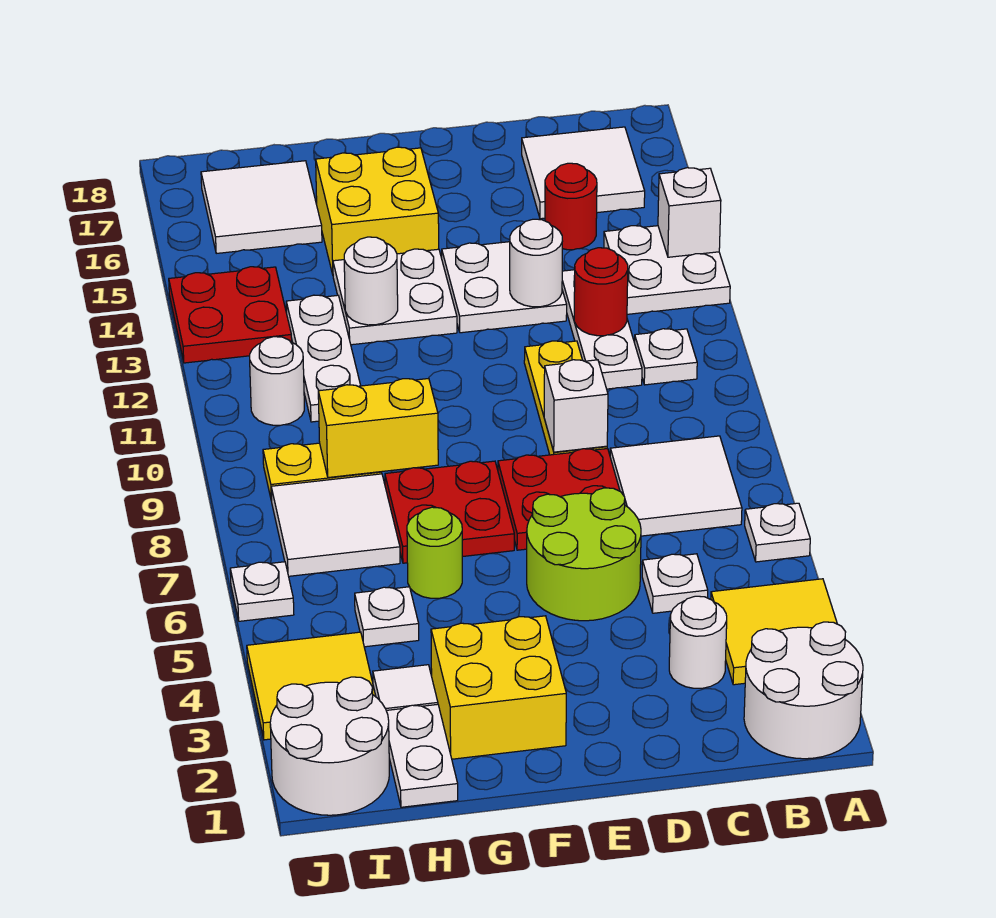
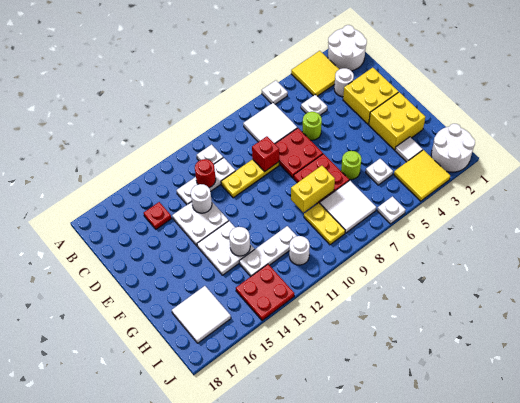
white 2x2 plate [604,226,730,314] -> none
white 1x1 brick [658,168,721,257] -> none
white 2x2 tile [522,127,645,219] -> none
red 1x1 round brick [545,163,597,250] -> red 1x1 plate [144,202,171,229]
lime 2x2 round brick [527,488,641,621] -> lime 1x1 round brick [302,112,322,140]
white 1x1 brick [544,360,608,452] -> red 1x1 brick [252,136,279,172]
yellow 2x2 brick [316,147,439,274] -> yellow 2x2 brick moved to [343,68,398,124]
yellow 1x2 brick [318,379,438,478] -> yellow 1x2 brick turned to [291,166,335,212]
white 1x2 plate [386,704,458,807] -> none

